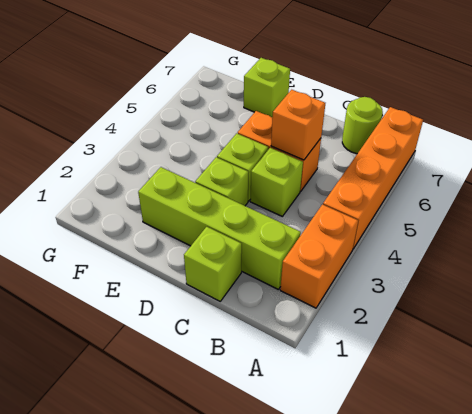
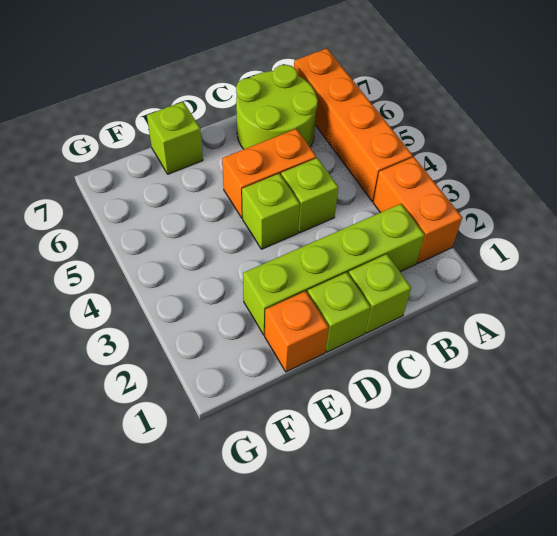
lime 1x1 round brick [342,97,383,154] -> lime 2x2 round brick [236,65,318,149]
orange 1x1 brick [271,90,325,160] -> orange 1x1 brick moved to [265,291,329,372]
lime 1x1 brick [195,157,249,206] -> lime 1x1 brick moved to [307,272,371,352]

